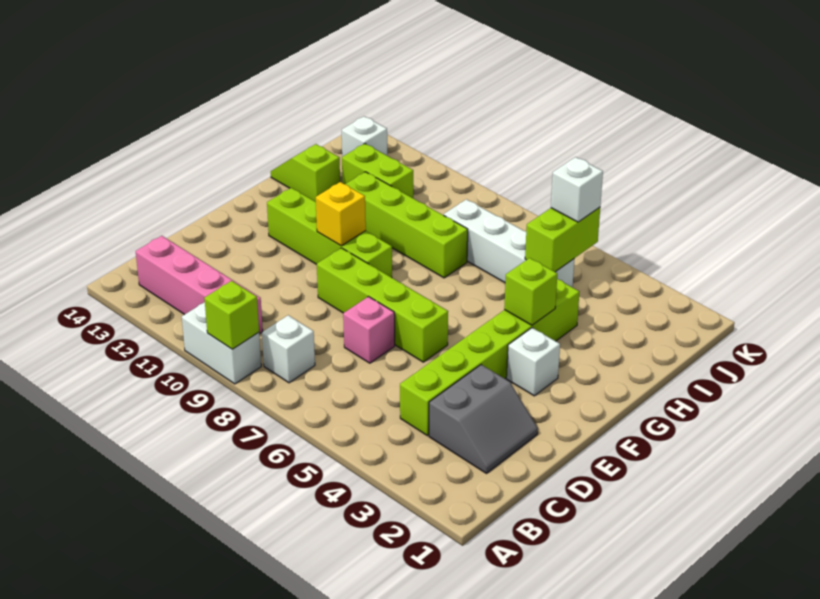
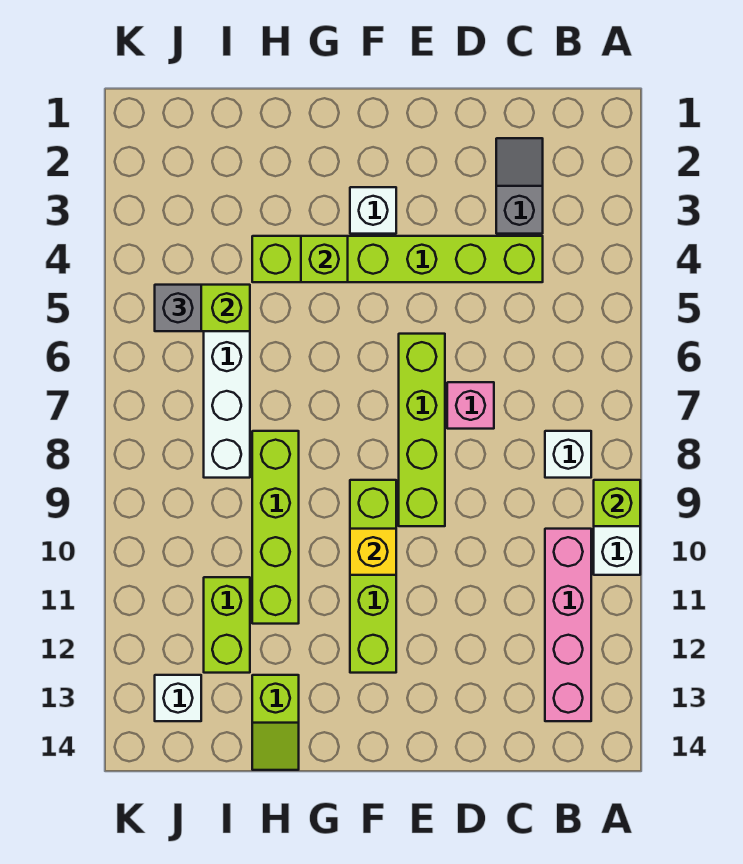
grey 2x2 slope [429,365,538,473] -> grey 1x2 slope [496,138,543,234]
white 1x1 brick [551,157,603,222] -> grey 1x1 brick [155,285,201,331]

